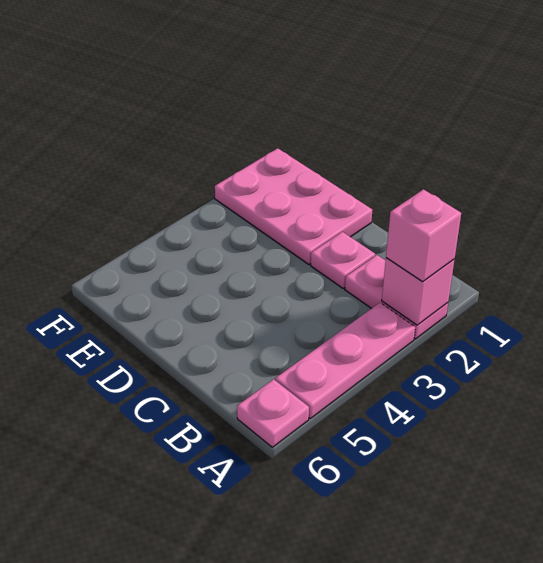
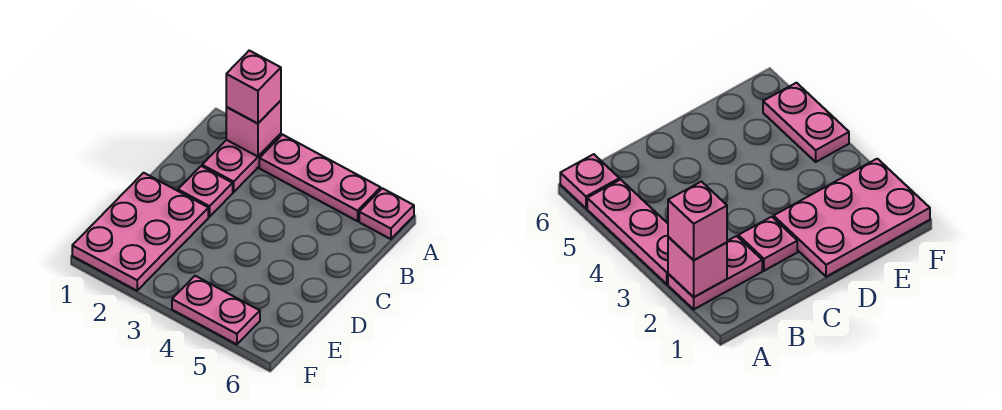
none -> pink 1x2 plate [172,276,260,344]

